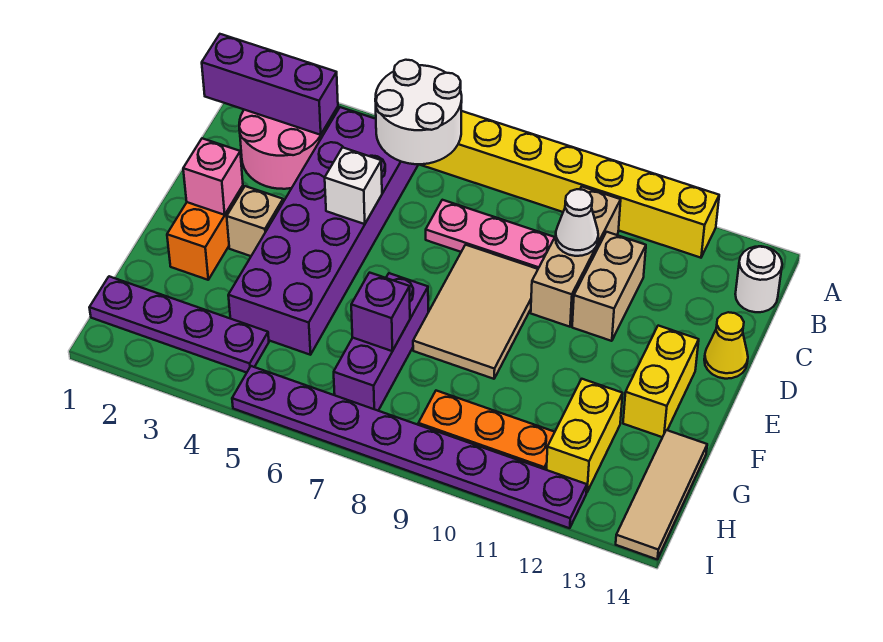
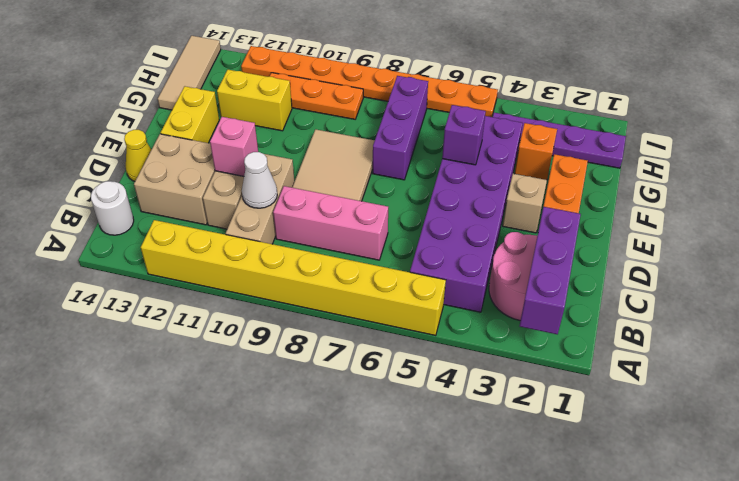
white 2x2 round brick [375,60,462,164] -> none
purple 1x3 brick [202,34,338,135] -> purple 1x3 brick turned to [520,207,581,334]
pink 1x3 plate [426,200,555,269] -> pink 1x3 brick [273,186,388,260]
none -> tan 2x2 brick [134,134,215,225]
white 1x1 brick [325,147,382,224] -> none
pink 1x1 brick [183,138,243,215] -> pink 1x1 brick moved to [210,117,258,176]
none -> orange 1x1 brick [515,123,557,180]
purple 1x1 brick [351,273,410,351] -> purple 1x1 brick moved to [442,105,486,165]
yellow 1x2 brick [546,379,623,493] -> yellow 1x2 brick turned to [217,70,292,131]
purple 1x8 plate [232,366,587,528] -> orange 1x8 plate [241,46,498,117]

